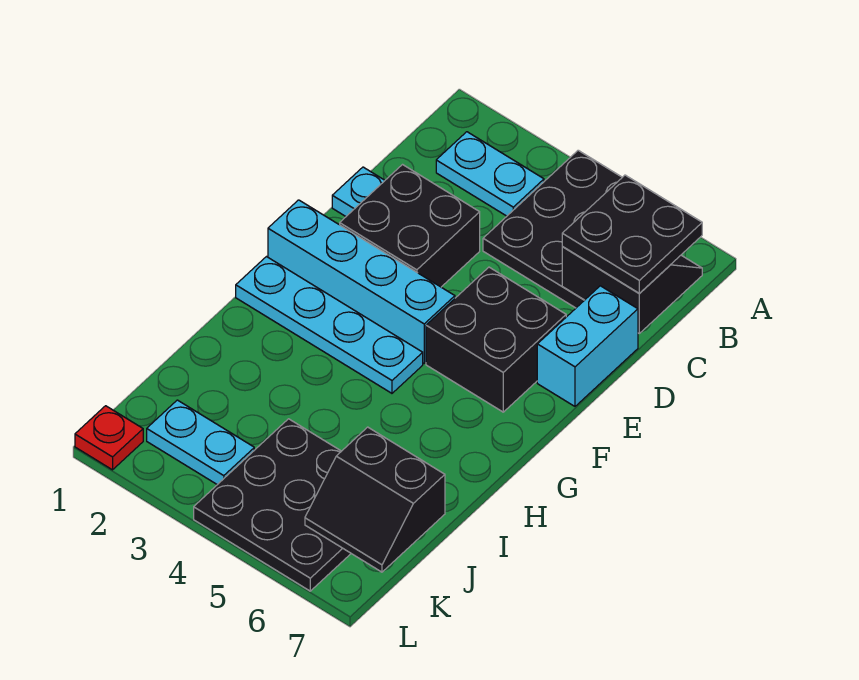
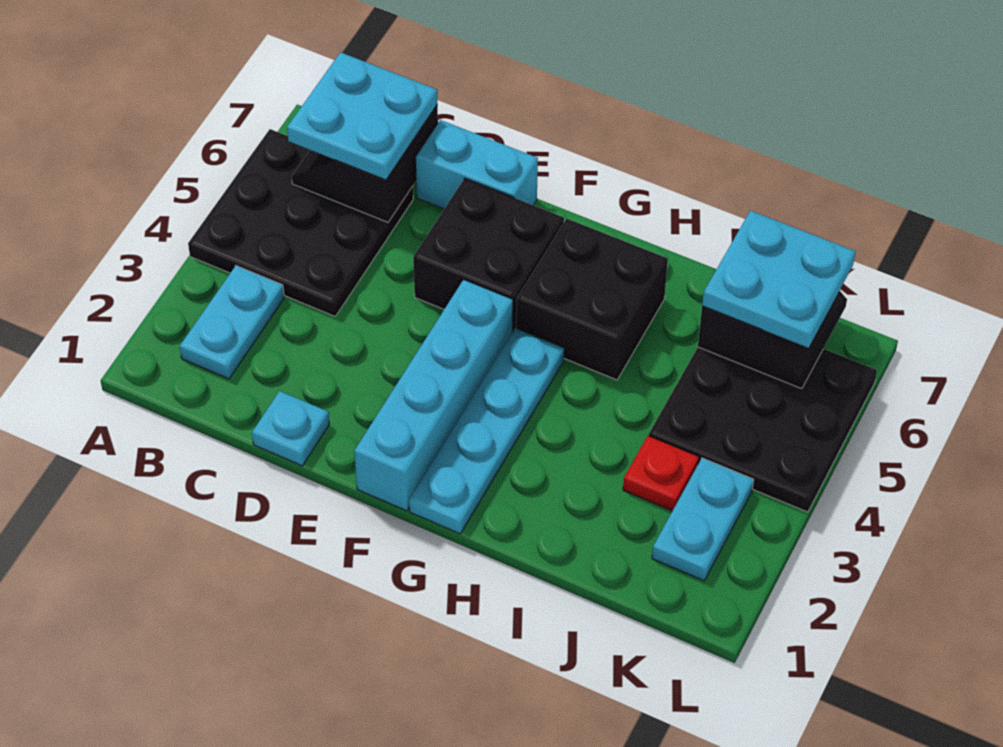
black 2x2 plate [562,175,702,294] -> cyan 2x2 plate [287,52,437,180]
black 2x2 brick [340,165,480,287] -> black 2x2 brick moved to [516,218,668,380]
none -> cyan 2x2 plate [702,211,856,348]
red 1x1 plate [75,406,143,470] -> red 1x1 plate moved to [623,436,699,511]

